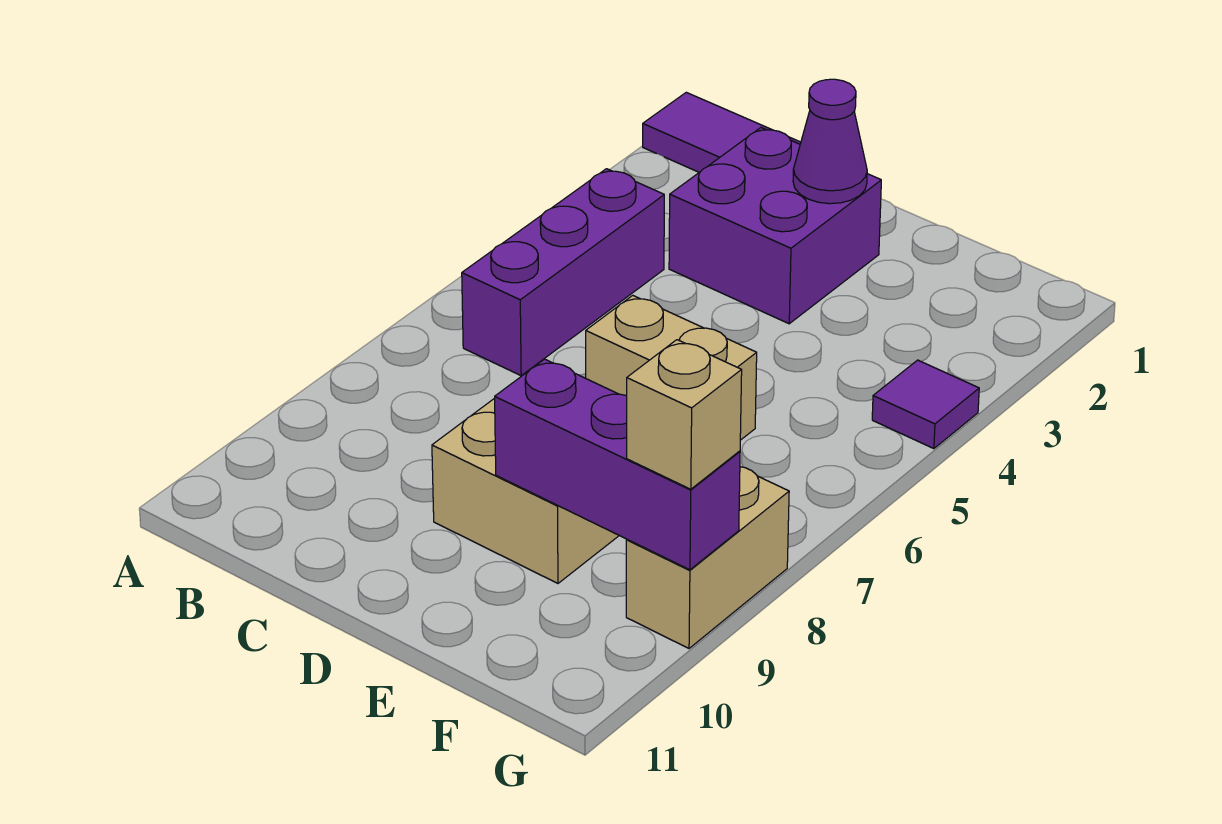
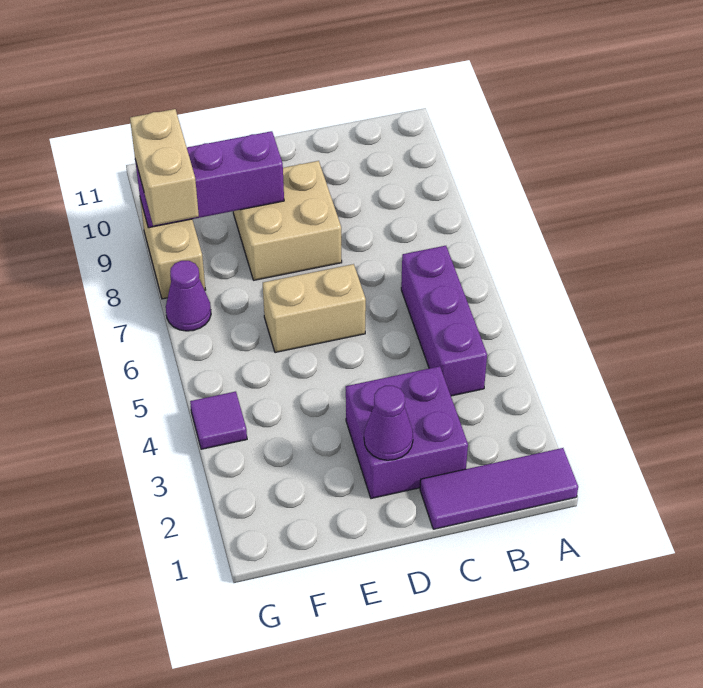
none -> purple 1x1 cone [166,261,211,331]
tan 1x1 brick [627,340,742,489] -> tan 1x2 brick [130,109,199,225]

